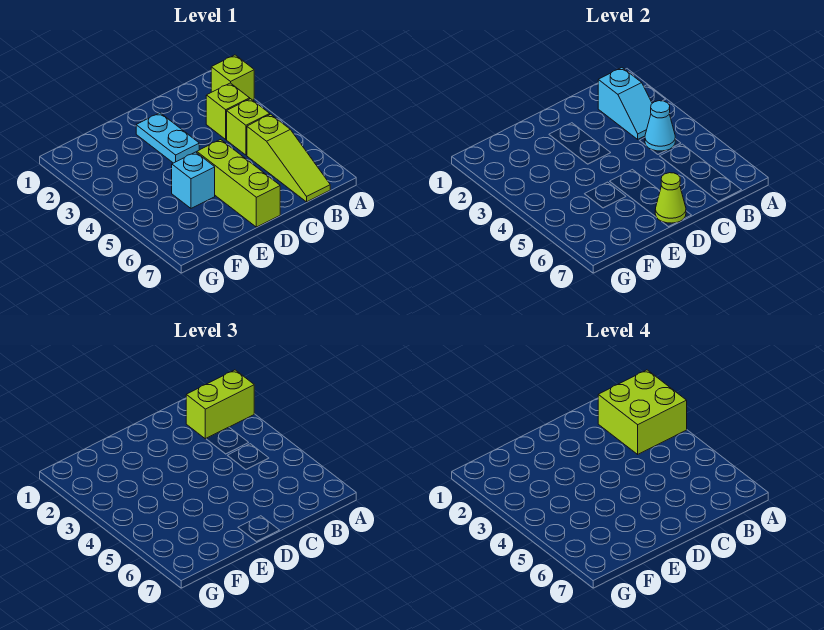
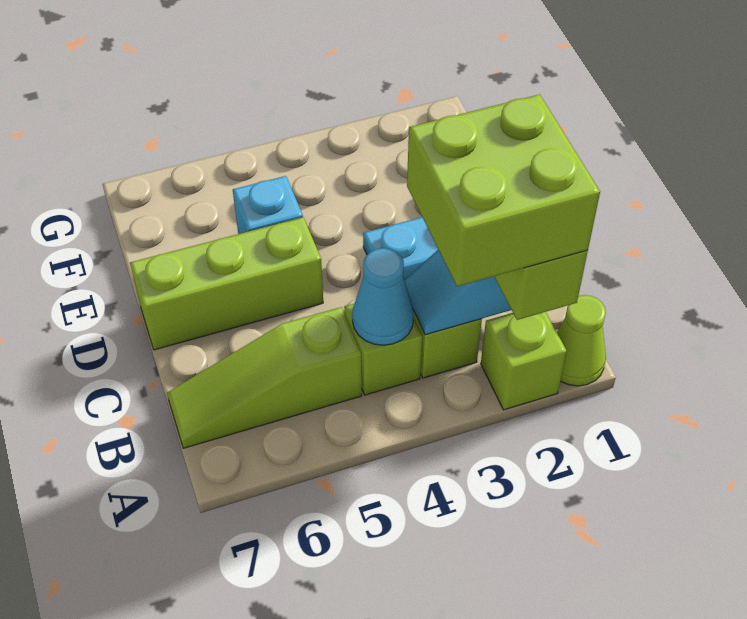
lime 1x1 cone [655,173,686,223] -> lime 1x1 cone moved to [557,295,606,386]

